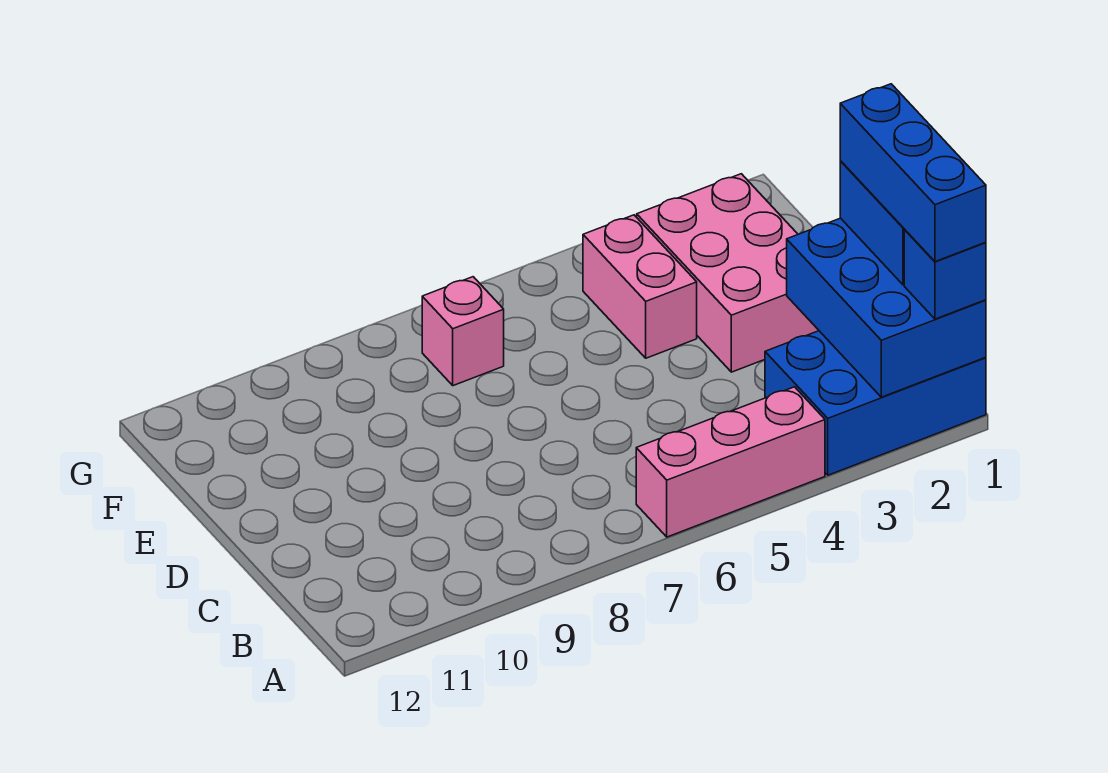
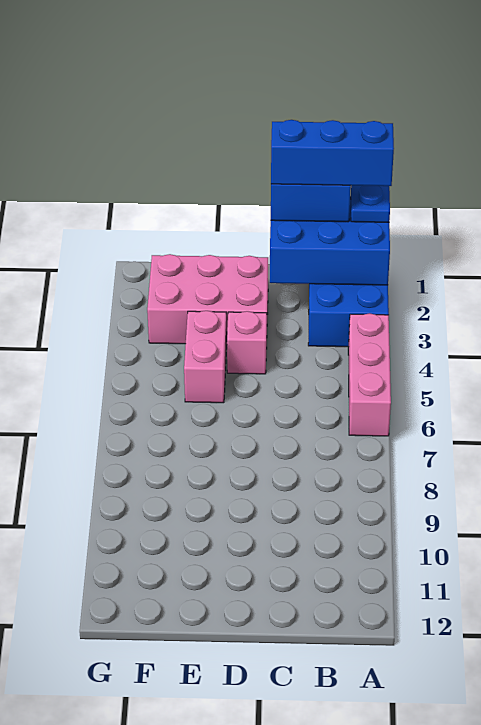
blue 1x1 brick [904,230,986,319] -> blue 1x1 plate [350,185,390,222]
pink 1x2 brick [583,215,697,358] -> pink 1x2 brick turned to [184,311,227,403]
pink 1x1 brick [422,277,504,386] -> pink 1x1 brick moved to [227,311,267,374]

